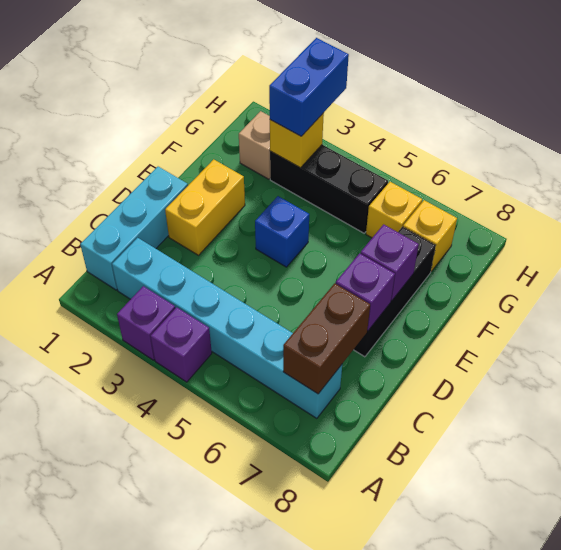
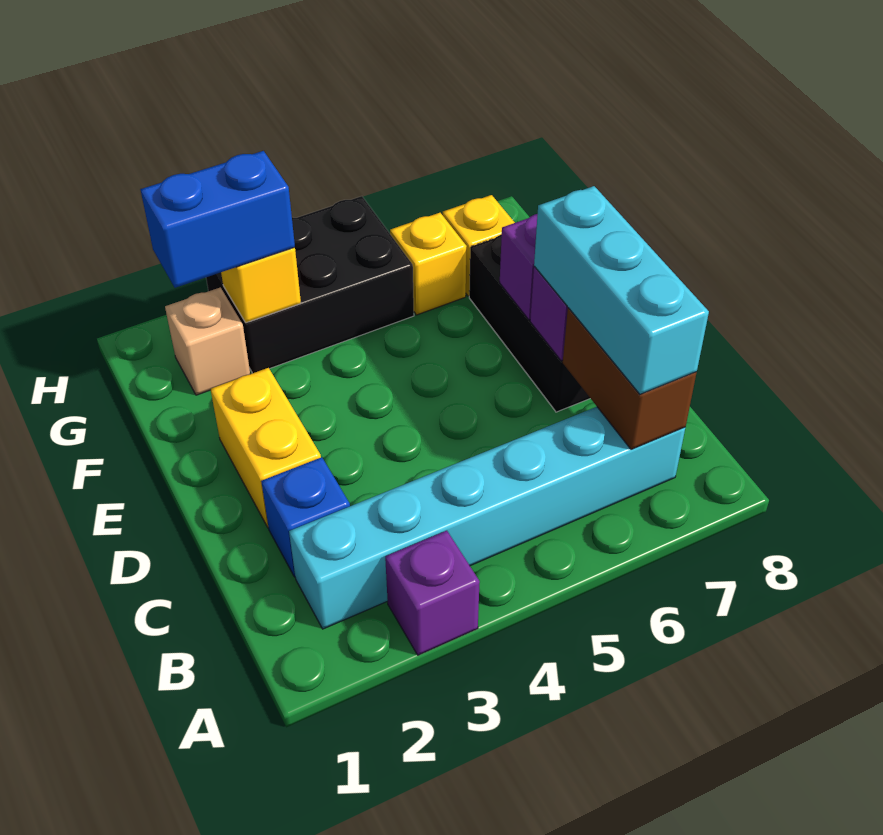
purple 1x1 brick [151,307,212,382] -> none
cyan 1x3 brick [80,167,188,290] -> cyan 1x3 brick moved to [534,186,709,394]
blue 1x1 brick [255,196,309,267] -> blue 1x1 brick moved to [261,457,350,577]
black 1x3 brick [270,145,388,233] -> black 2x3 brick [206,196,414,373]
blue 1x2 brick [269,38,349,136] -> blue 1x2 brick turned to [140,151,295,288]

